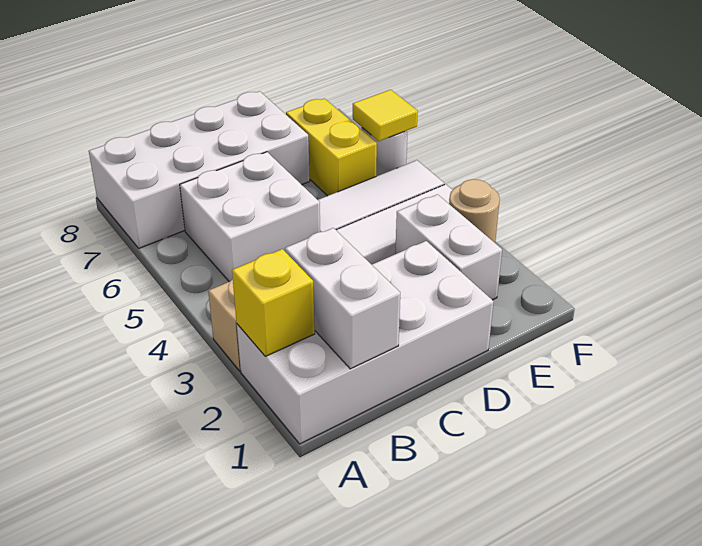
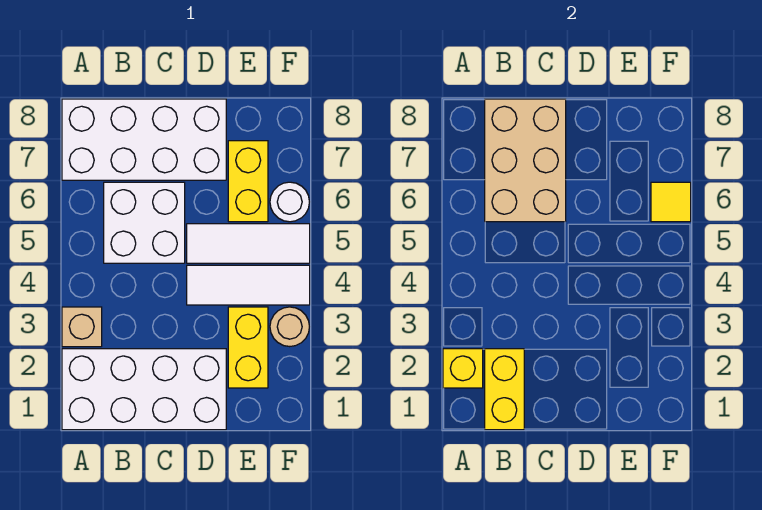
white 1x2 brick [285,228,400,369] -> yellow 1x2 brick [485,349,524,430]
none -> tan 2x3 brick [485,99,566,222]
white 1x2 brick [395,194,502,300] -> yellow 1x2 brick [228,307,268,388]

